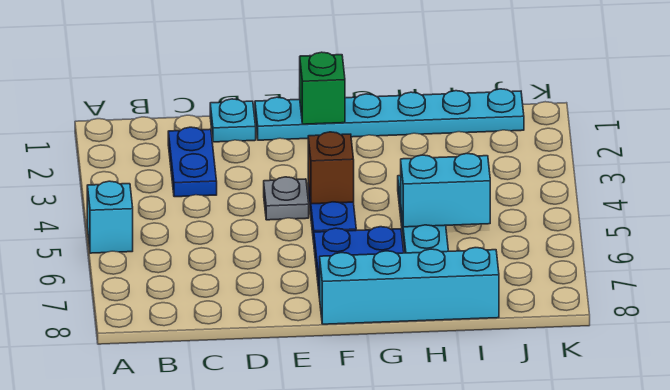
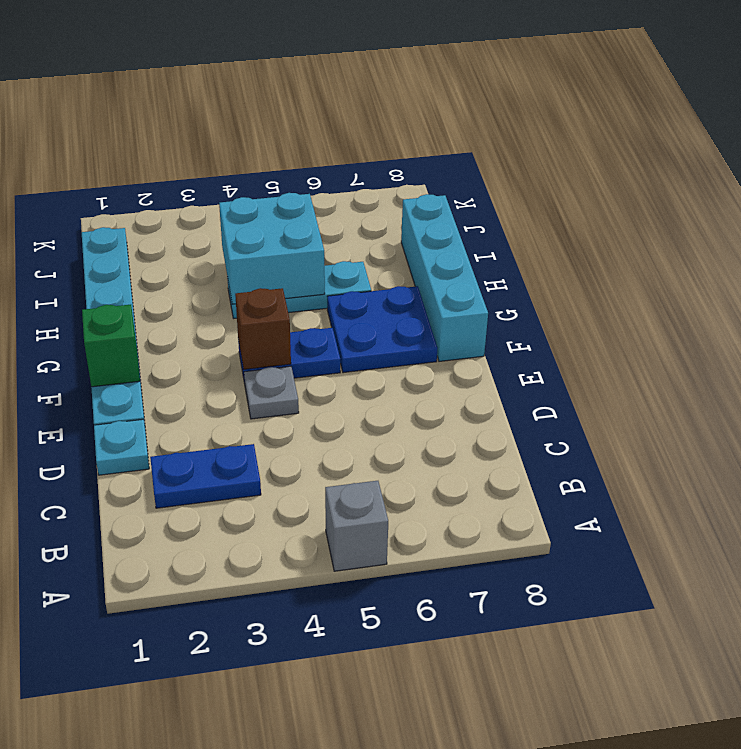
cyan 1x1 brick [87,181,133,253] -> grey 1x1 brick [325,481,388,571]
cyan 1x2 brick [401,153,490,227] -> cyan 2x2 brick [219,193,325,304]

